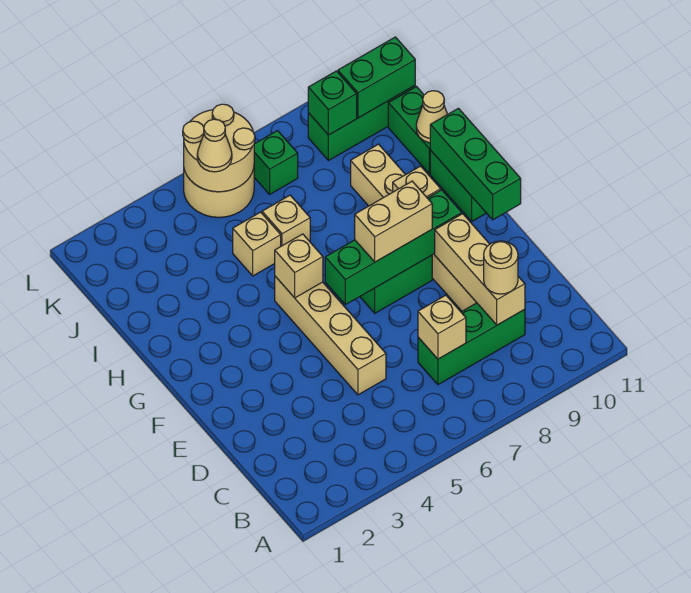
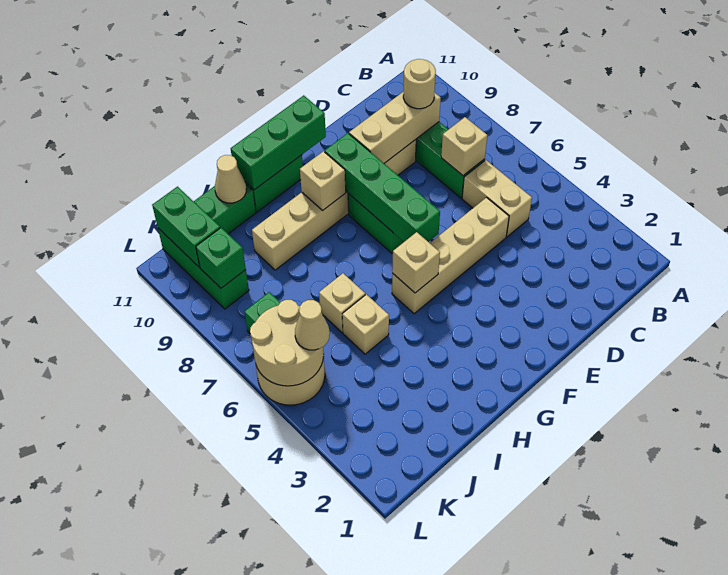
tan 1x2 brick [355,181,432,262] -> tan 1x2 brick moved to [462,160,532,237]

